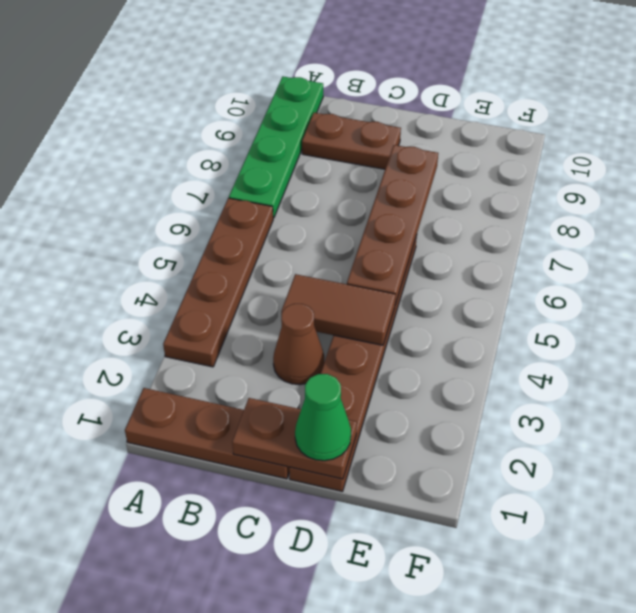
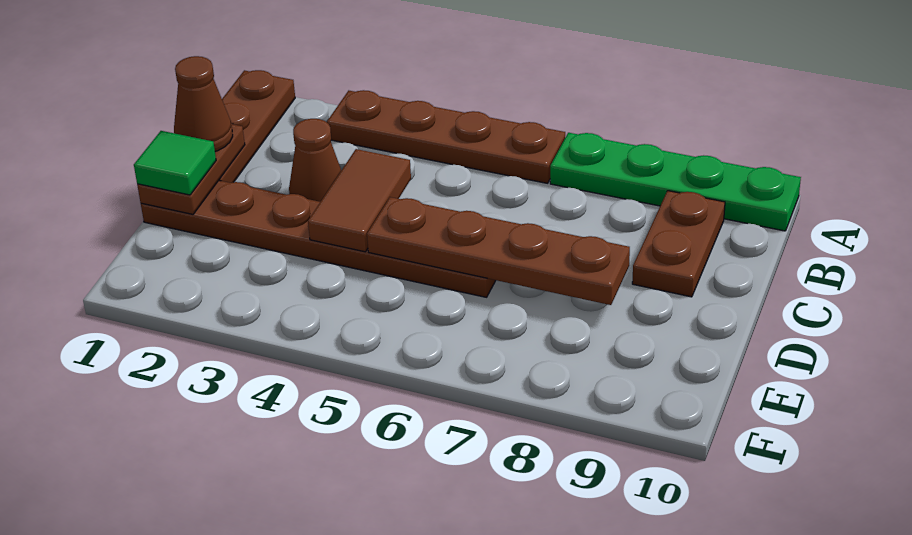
none -> brown 1x1 cone [174,56,233,151]
green 1x1 cone [295,374,351,461] -> green 1x1 tile [134,131,216,195]

